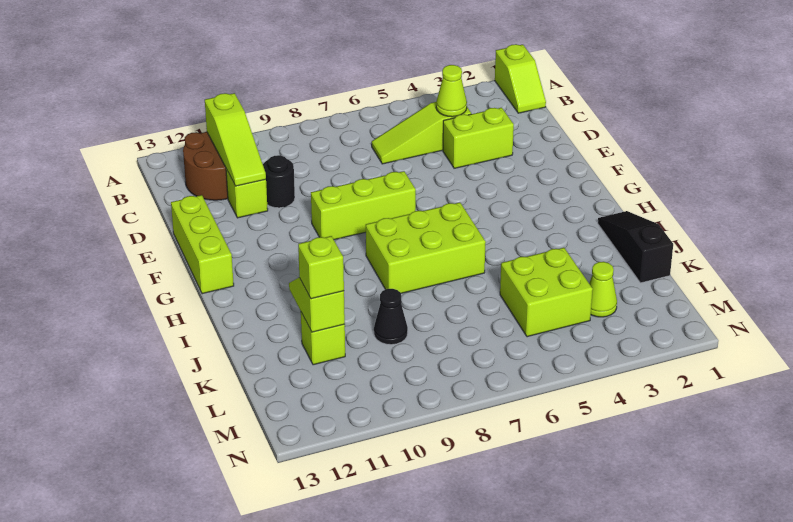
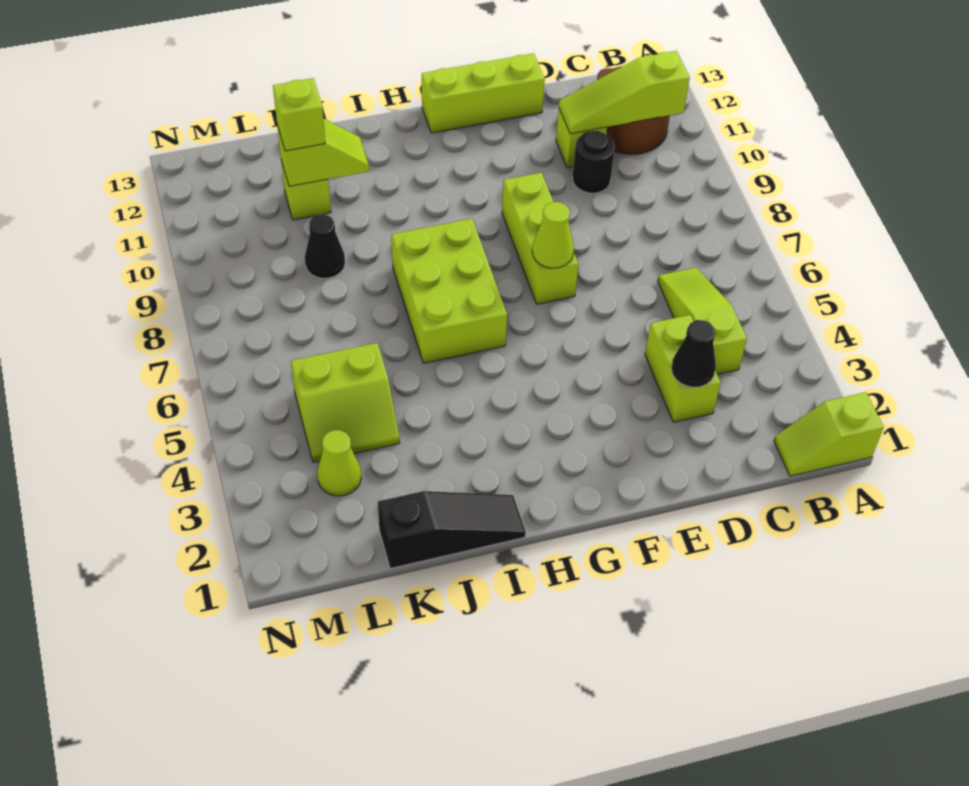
lime 1x1 cone [436,65,467,117] -> lime 1x1 cone moved to [532,202,574,268]
none -> black 1x1 cone [671,320,716,387]
lime 2x2 brick [500,248,593,337] -> lime 2x2 slope [291,343,400,462]

